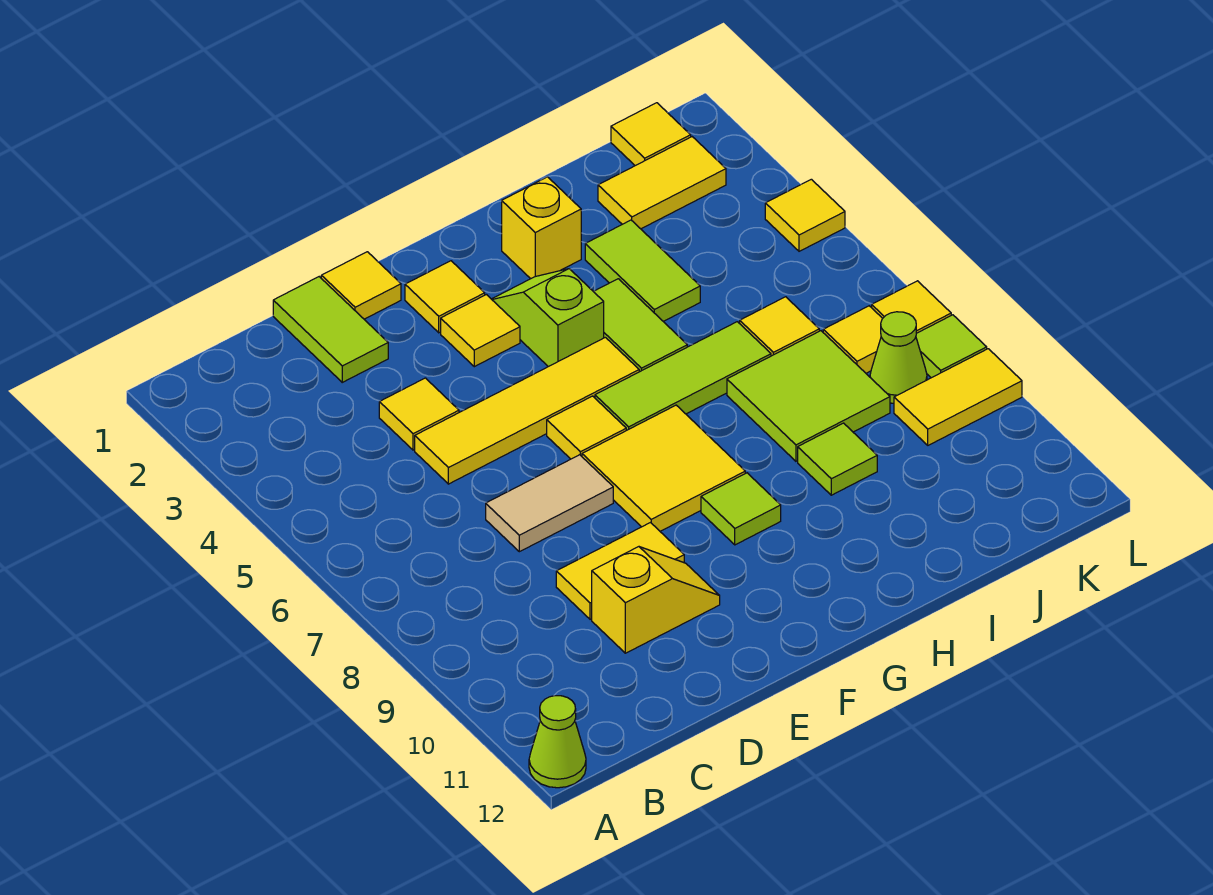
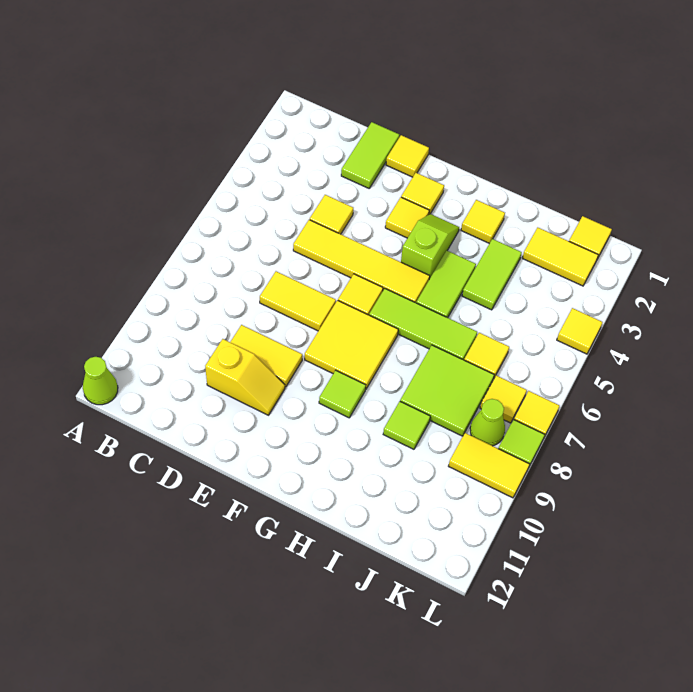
tan 1x2 tile [486,455,613,552] -> yellow 1x2 tile [260,271,336,331]
yellow 1x1 brick [502,177,581,279] -> yellow 1x1 tile [461,200,505,243]

